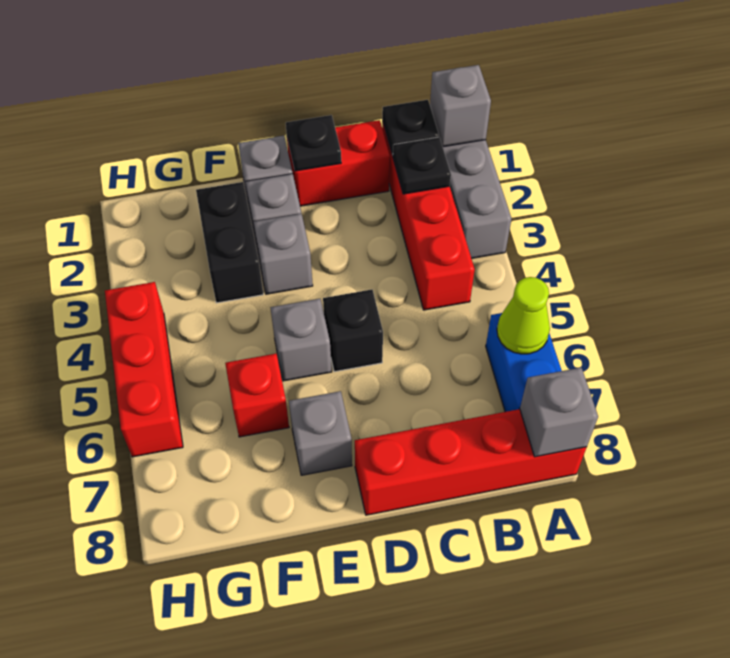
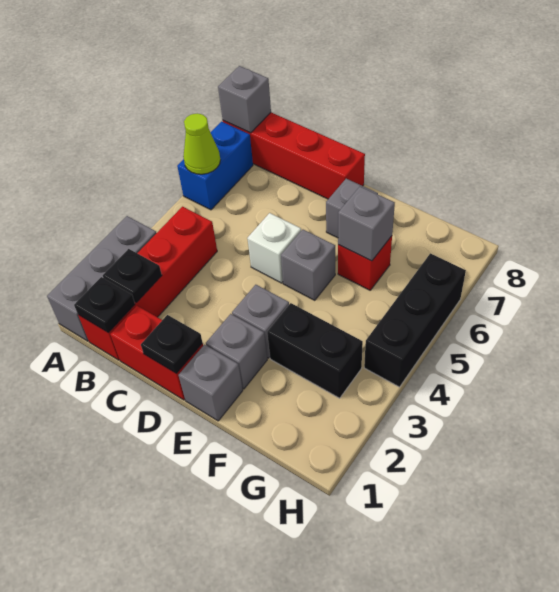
grey 1x1 brick [430,65,491,147] -> grey 1x1 brick moved to [338,187,395,261]
black 1x1 brick [323,290,383,372] -> white 1x1 brick [247,213,301,283]
black 1x2 brick [196,182,263,303] -> black 1x2 brick turned to [267,303,363,398]
red 1x3 brick [105,282,183,457] -> black 1x3 brick [364,253,466,387]

